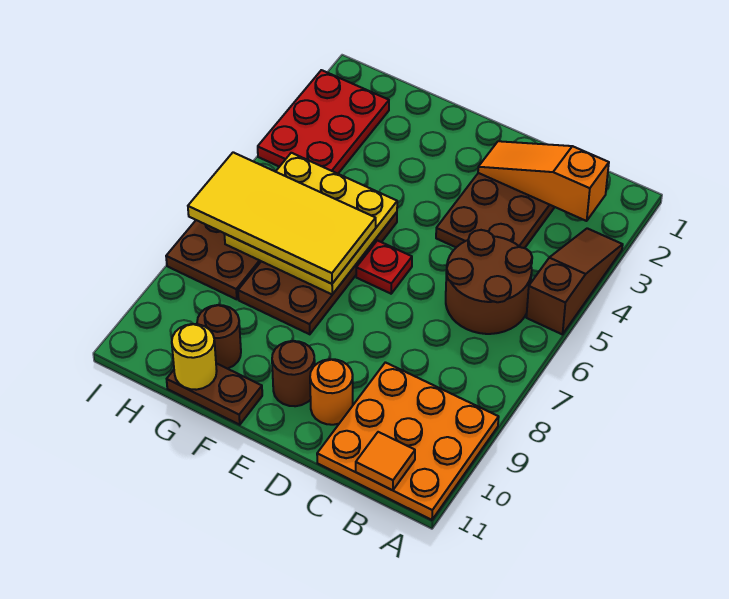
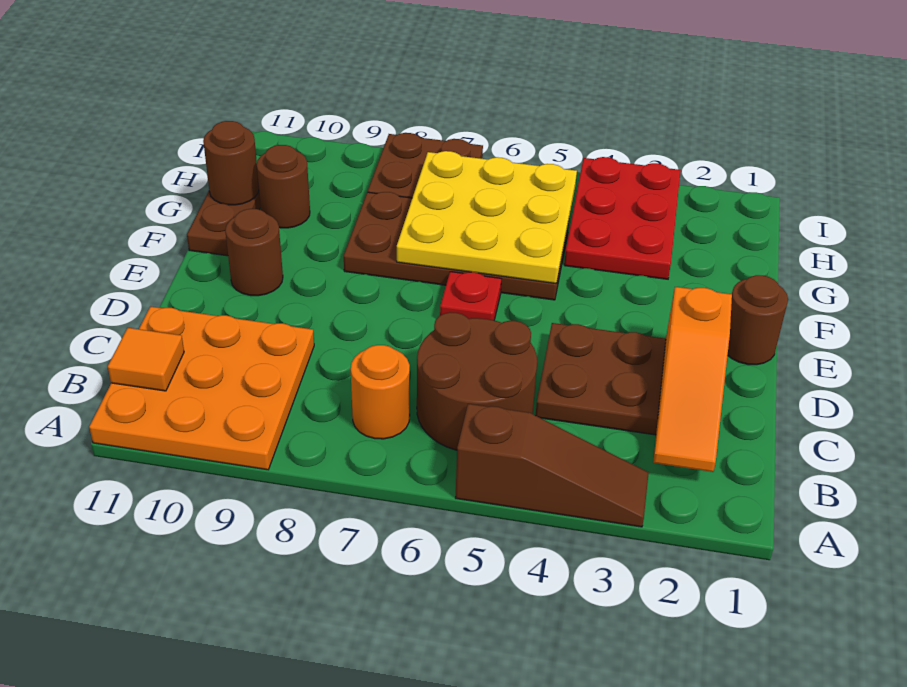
orange 1x3 slope [478,141,609,221] -> orange 1x3 slope turned to [653,287,732,472]
orange 1x1 round brick [310,359,353,425] -> orange 1x1 round brick moved to [351,345,410,439]
none -> brown 1x1 round brick [728,275,788,365]
yellow 2x4 tile [188,152,376,284] -> none
yellow 1x1 round brick [172,324,217,390] -> brown 1x1 round brick [203,121,259,205]
red 2x3 plate [258,70,389,174] -> red 2x3 plate turned to [564,157,681,279]

